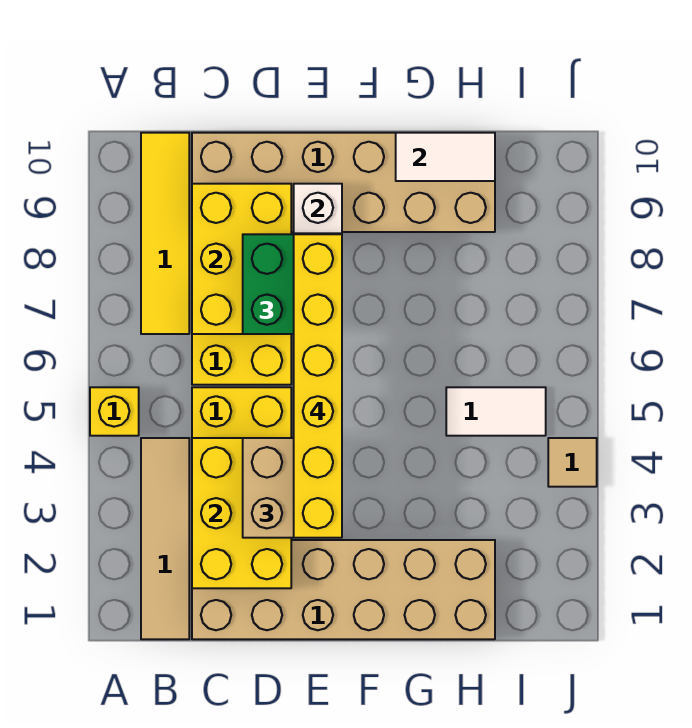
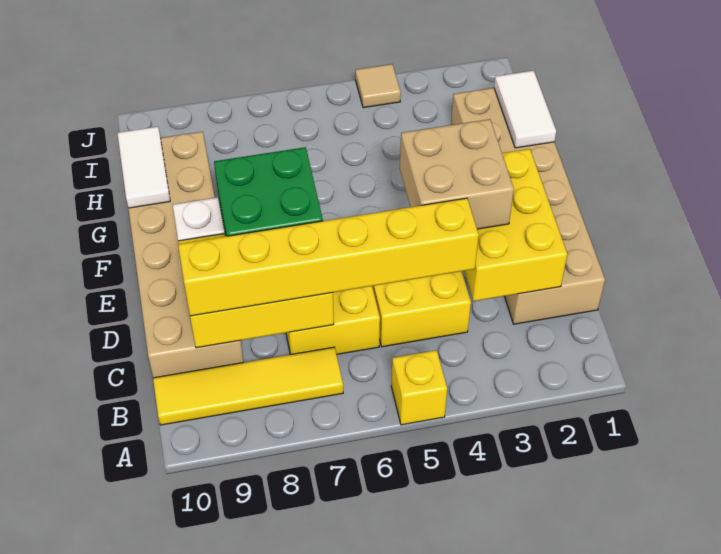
tan 1x4 tile [141,438,189,639] -> none
yellow 2x3 brick [192,438,291,588] -> yellow 2x3 brick turned to [464,149,567,301]
yellow 1x6 brick [294,234,342,538] -> yellow 1x6 brick moved to [178,198,479,316]
white 1x2 tile [446,387,546,436] -> white 1x2 tile moved to [494,70,556,148]

